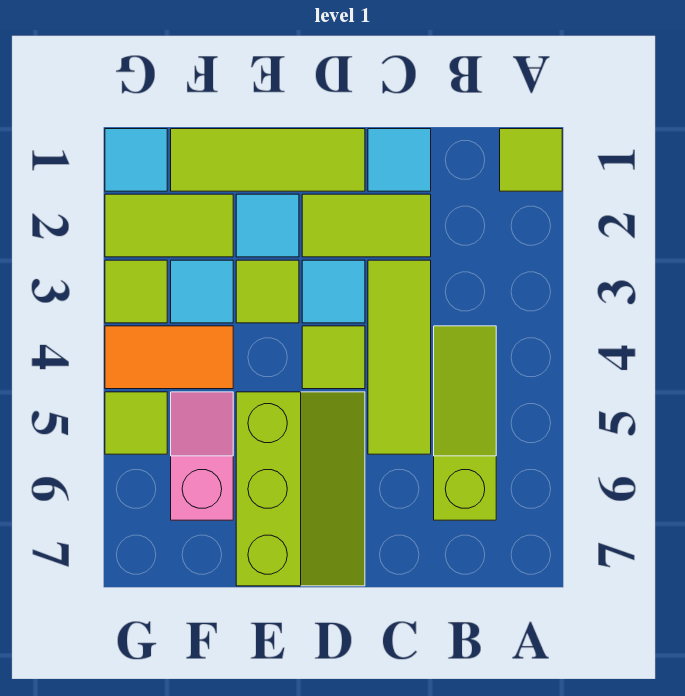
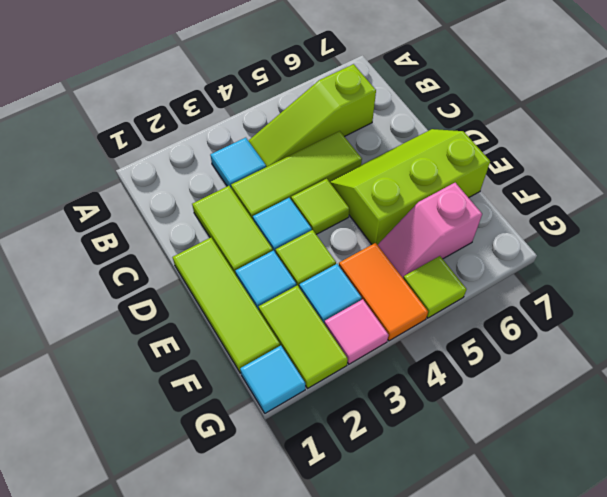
lime 1x1 tile [500,129,562,191] -> none
cyan 1x1 tile [368,129,431,191] -> cyan 1x1 tile moved to [210,138,266,189]
lime 1x1 tile [105,260,167,323] -> pink 1x1 tile [324,299,389,364]

